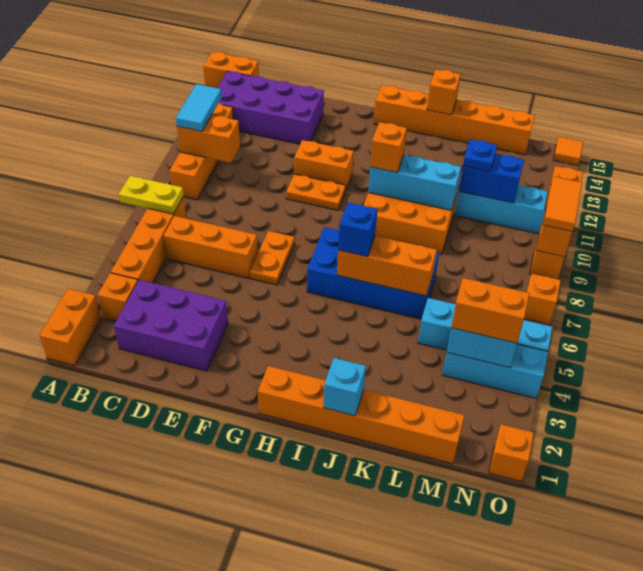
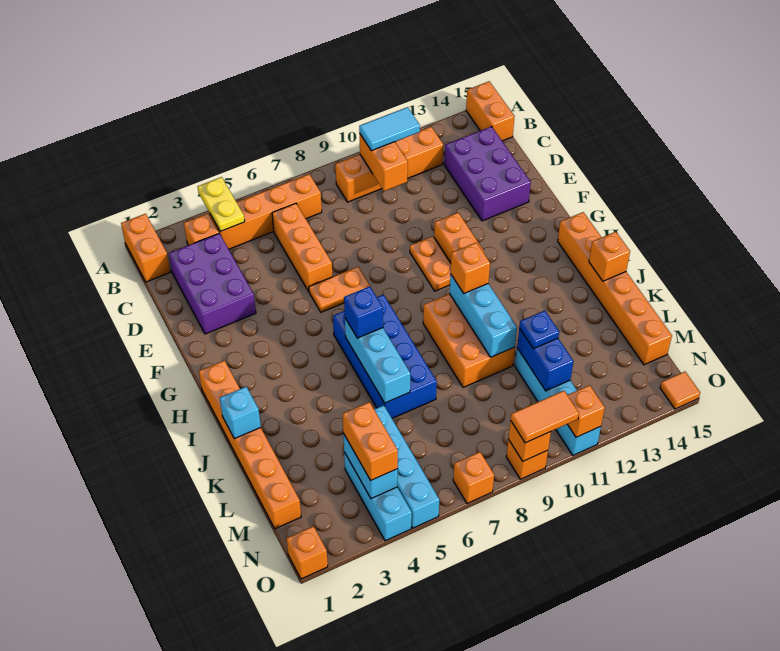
orange 1x2 brick [39,289,101,365] -> orange 1x2 brick turned to [121,214,170,282]
yellow 1x2 plate [119,176,184,214] -> yellow 1x2 plate moved to [198,177,245,231]
purple 2x4 brick [218,71,324,144] -> purple 2x3 brick [444,126,531,221]
orange 1x3 brick [337,236,437,296] -> cyan 1x3 brick [345,319,410,403]

